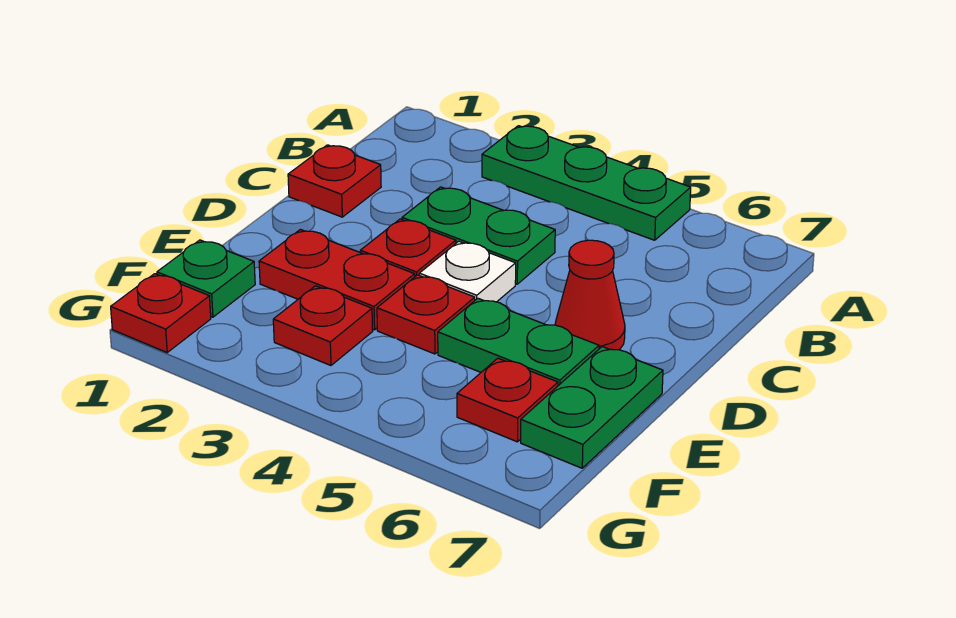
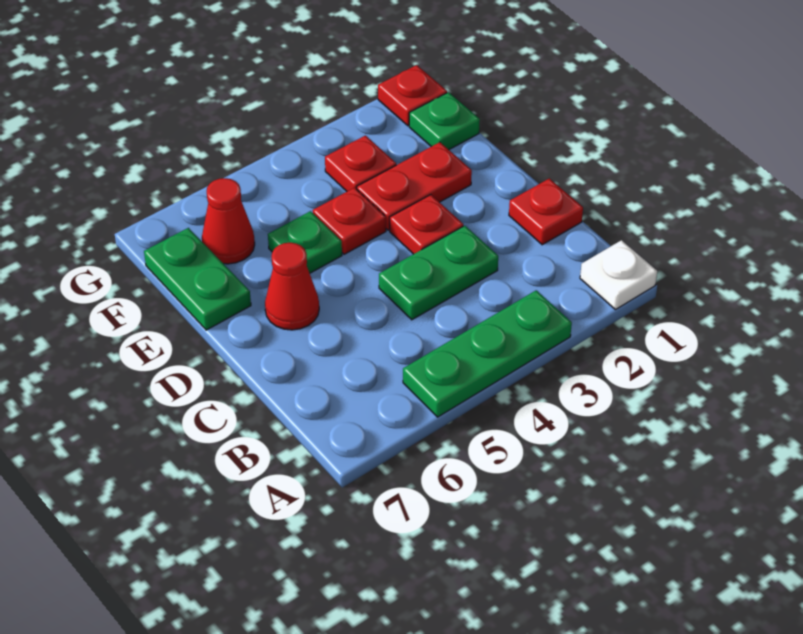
white 1x1 plate [419,241,516,302] -> white 1x1 plate moved to [580,240,657,310]
green 1x2 plate [438,298,599,386] -> green 1x1 plate [268,211,342,273]
red 1x1 plate [457,358,558,442] -> red 1x1 cone [202,178,255,264]

